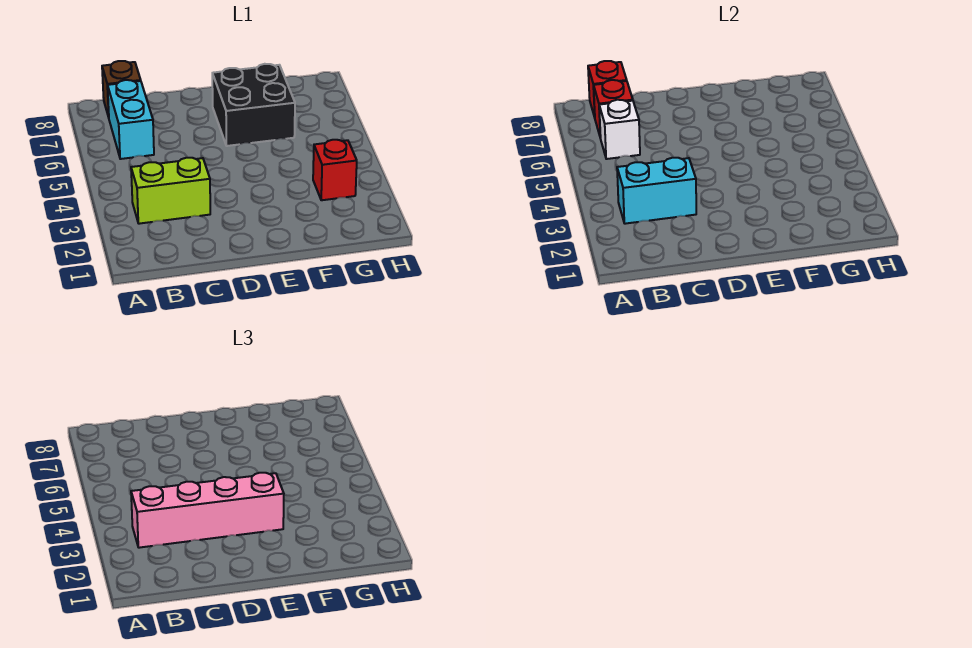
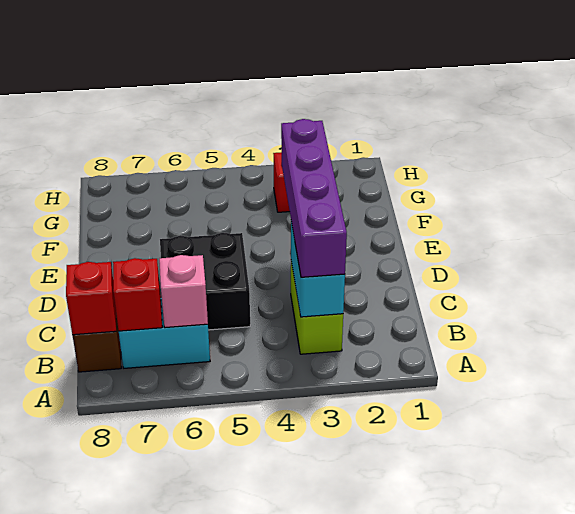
pink 1x4 brick [131,473,284,548] -> purple 1x4 brick [281,119,347,277]
white 1x1 brick [599,100,640,159] -> pink 1x1 brick [159,255,208,328]
black 2x2 brick [212,64,295,146] -> black 2x2 brick moved to [160,233,250,330]

